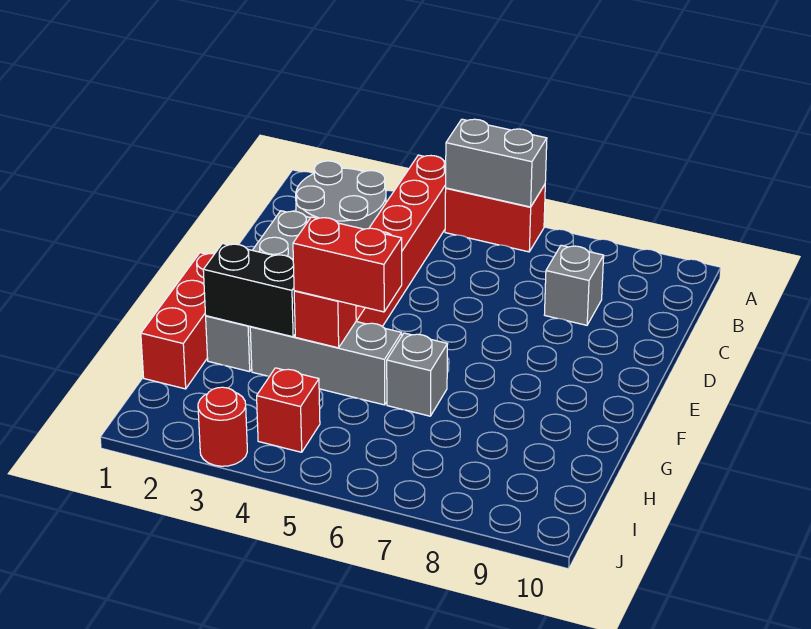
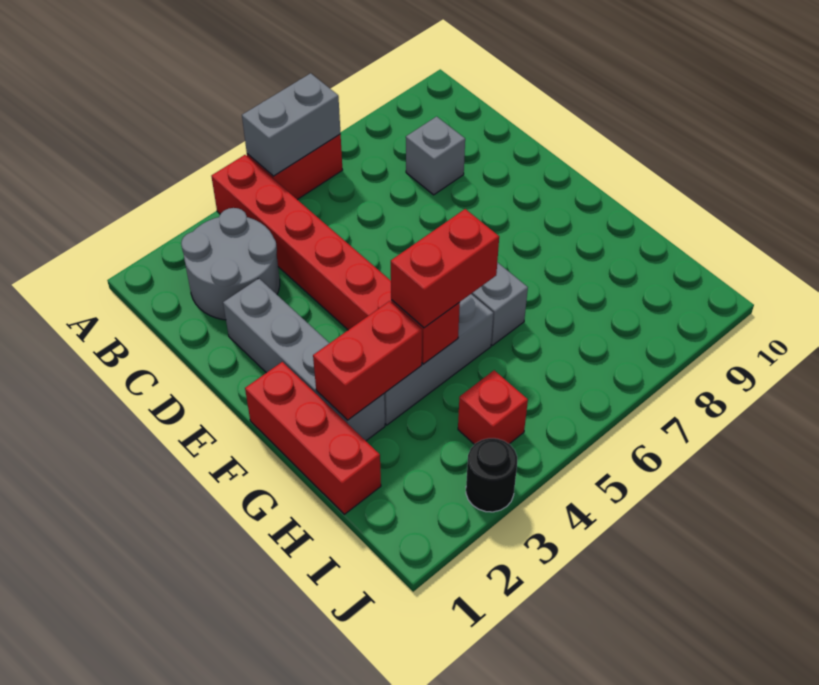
black 1x2 brick [203,243,295,337] -> red 1x2 brick [313,301,422,420]
red 1x1 round brick [198,387,247,466] -> black 1x1 round brick [466,438,517,512]

